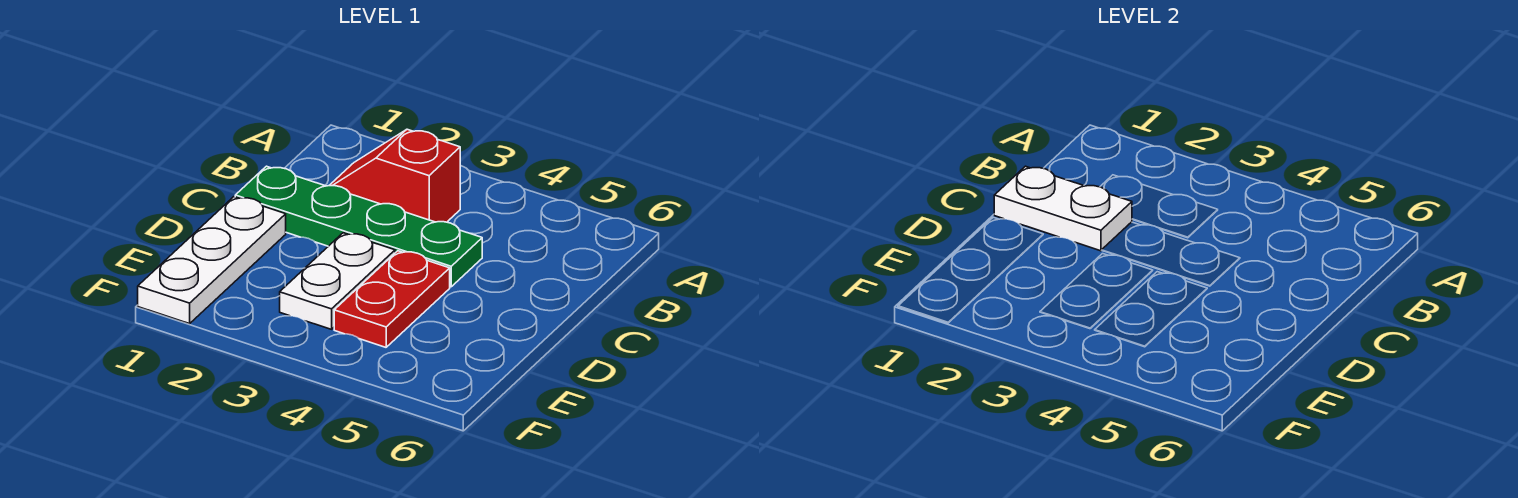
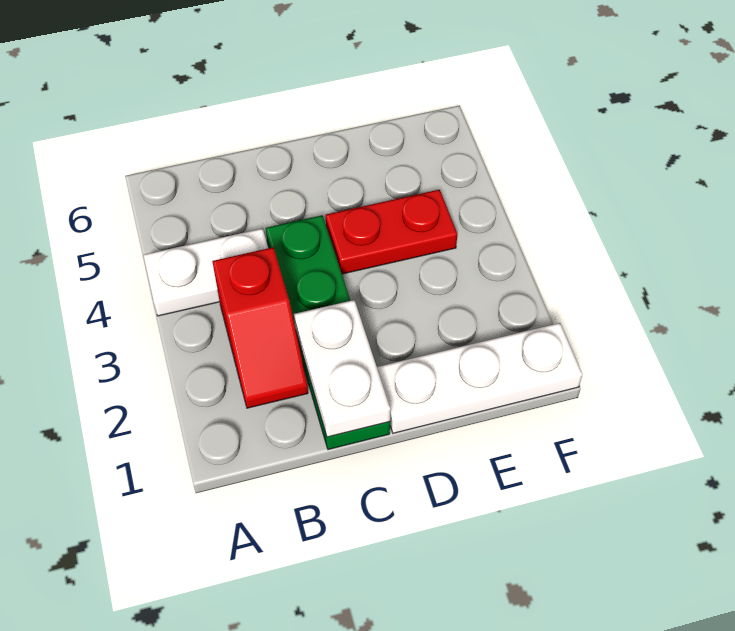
white 1x2 plate [280,233,395,329] -> white 1x2 plate moved to [144,229,268,316]

